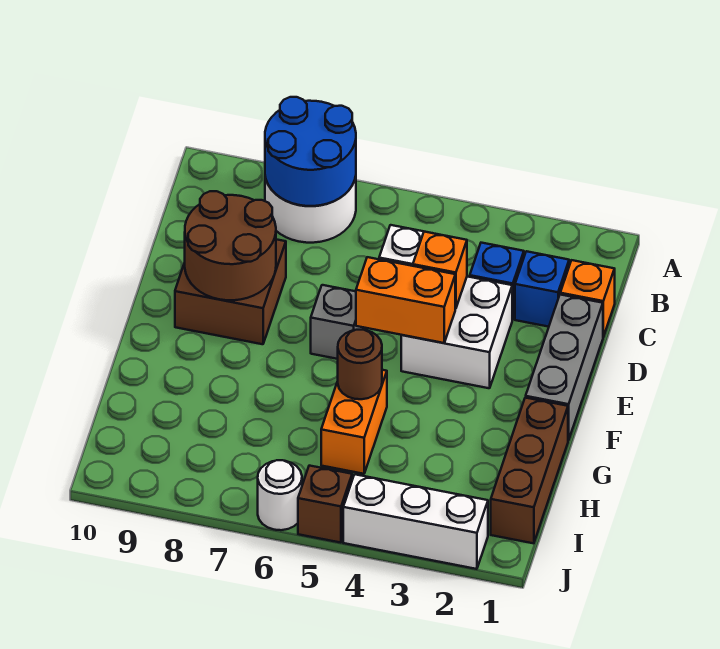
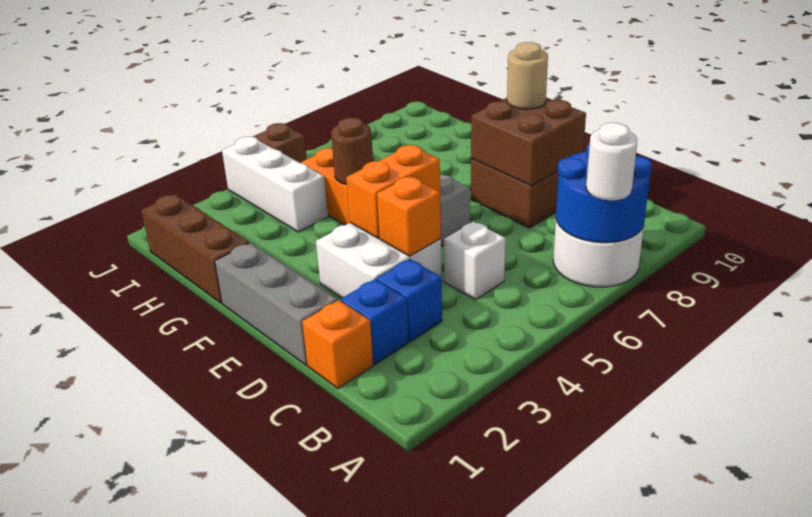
brown 2x2 round brick [185,191,276,300] -> brown 2x2 brick [471,98,586,186]
none -> tan 1x1 round brick [507,42,548,109]
white 1x3 brick [343,474,488,569] -> white 1x3 brick turned to [222,137,328,232]
white 1x1 round brick [258,460,302,530] -> white 1x1 round brick moved to [586,123,637,200]

